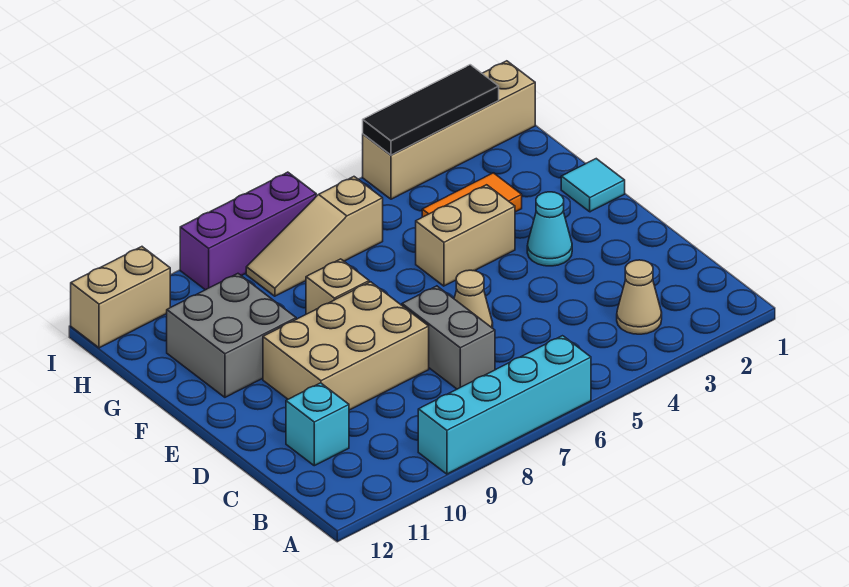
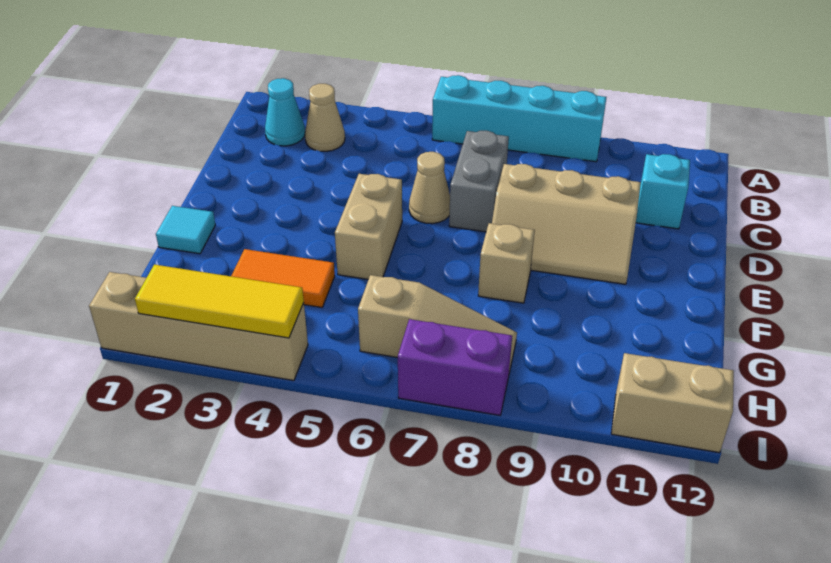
tan 2x3 brick [263,282,429,410] -> tan 2x3 slope [492,164,641,284]
cyan 1x1 cone [527,192,572,266] -> cyan 1x1 cone moved to [265,78,305,146]
tan 1x2 brick [416,185,515,286] -> tan 1x2 brick turned to [335,174,402,279]
grey 2x2 brick [167,274,296,397] -> none
black 1x3 tile [363,65,499,155] -> yellow 1x3 tile [135,264,304,338]
purple 1x3 brick [180,172,316,290] -> purple 1x2 brick [398,319,512,415]

